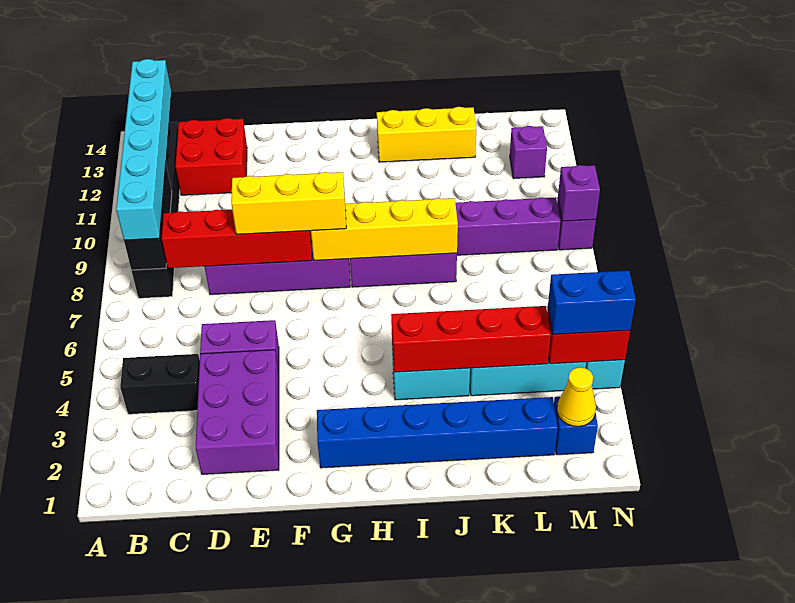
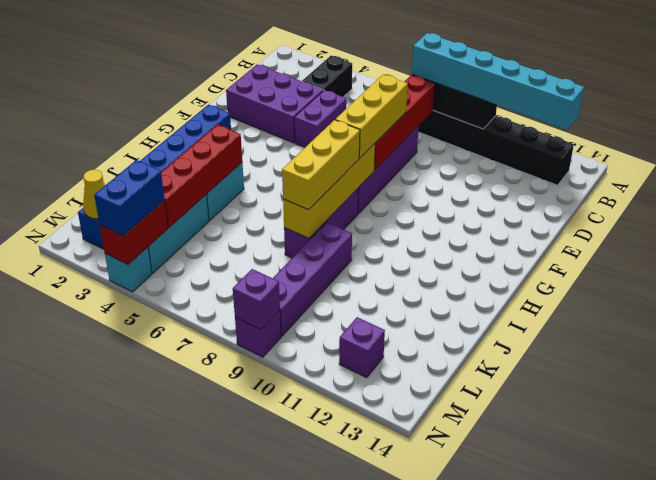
red 2x2 brick [175,118,247,195] -> none
yellow 1x3 brick [377,107,476,162] -> yellow 1x3 brick moved to [282,120,360,210]

